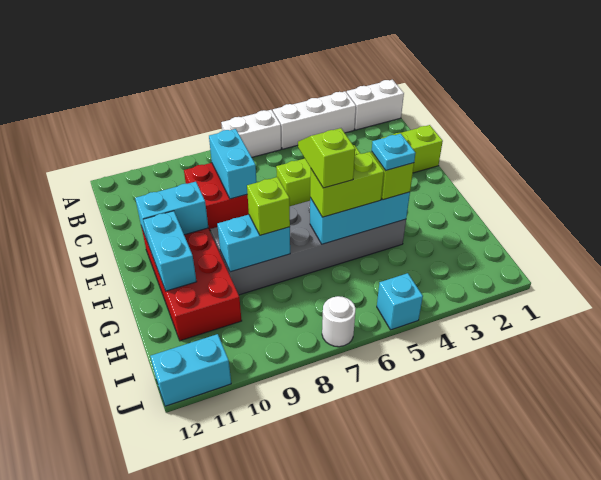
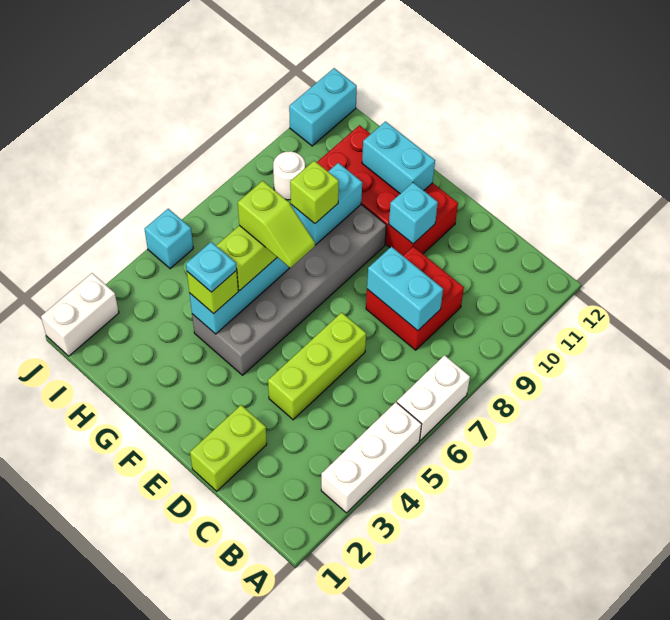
white 1x2 brick [347,80,404,130] -> white 1x2 brick moved to [41,273,119,356]
cyan 1x2 brick [135,182,208,243] -> cyan 1x1 brick [389,183,438,244]
white 1x1 round brick [322,296,356,347] -> white 1x1 round brick moved to [273,151,305,200]

